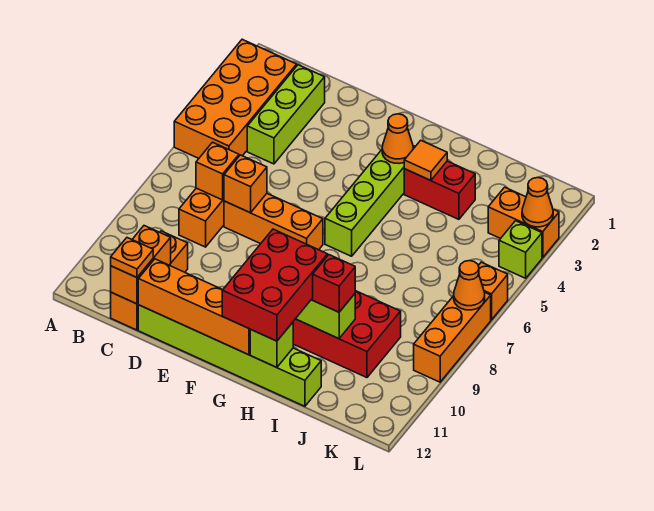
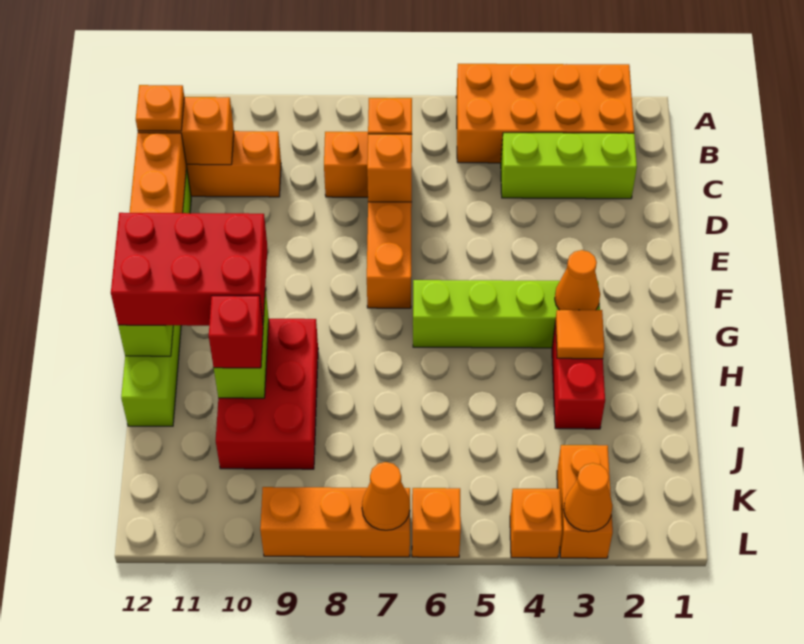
lime 1x1 brick [499,221,542,278] -> orange 1x1 brick [510,489,562,558]

